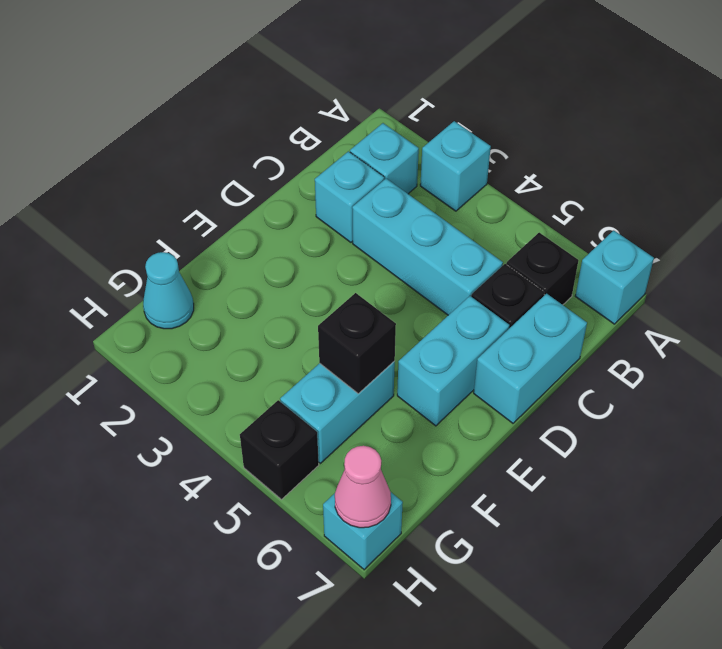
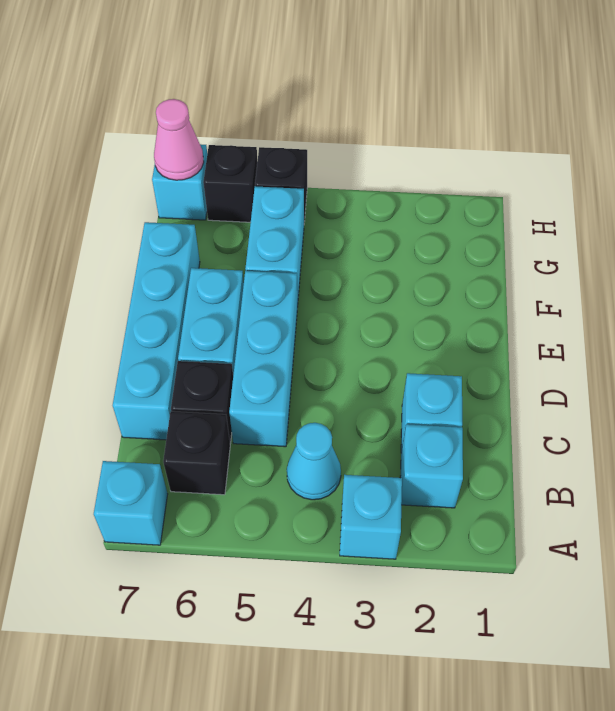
cyan 1x3 brick [352,179,503,315] -> cyan 1x3 brick turned to [229,271,297,447]
cyan 1x2 brick [474,294,587,423] -> cyan 1x4 brick [113,222,200,440]
black 1x1 brick [318,293,396,394] -> black 1x1 brick moved to [203,145,257,222]
cyan 1x1 cone [143,252,194,329] -> cyan 1x1 cone moved to [287,423,341,500]

